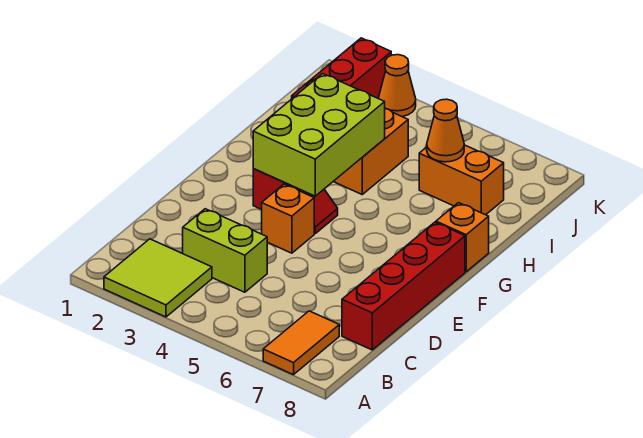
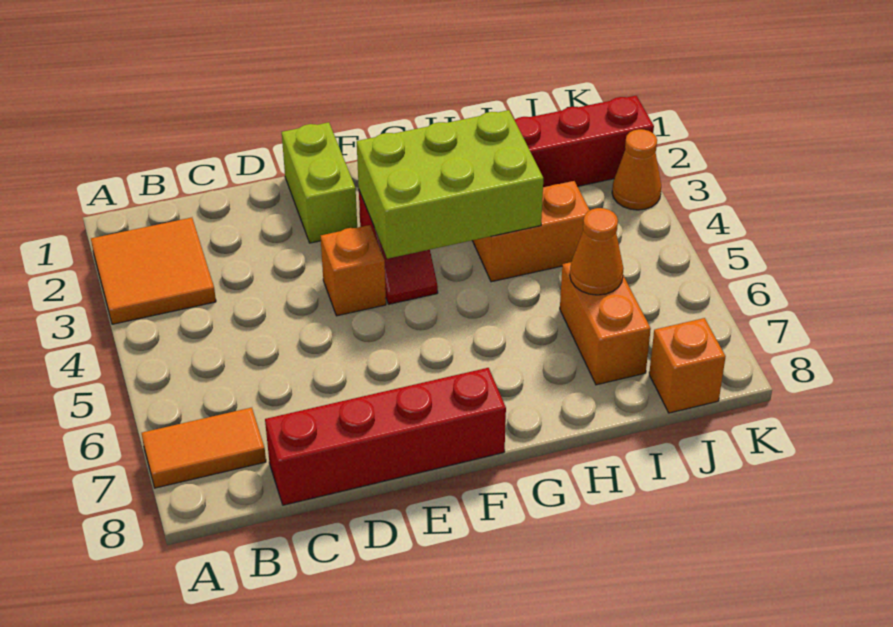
lime 2x2 tile [104,239,212,317] -> orange 2x2 tile [91,218,216,324]
lime 1x2 brick [183,209,267,292] -> lime 1x2 brick moved to [282,122,357,243]
orange 1x1 brick [436,203,489,272] -> orange 1x1 brick moved to [649,318,726,413]

